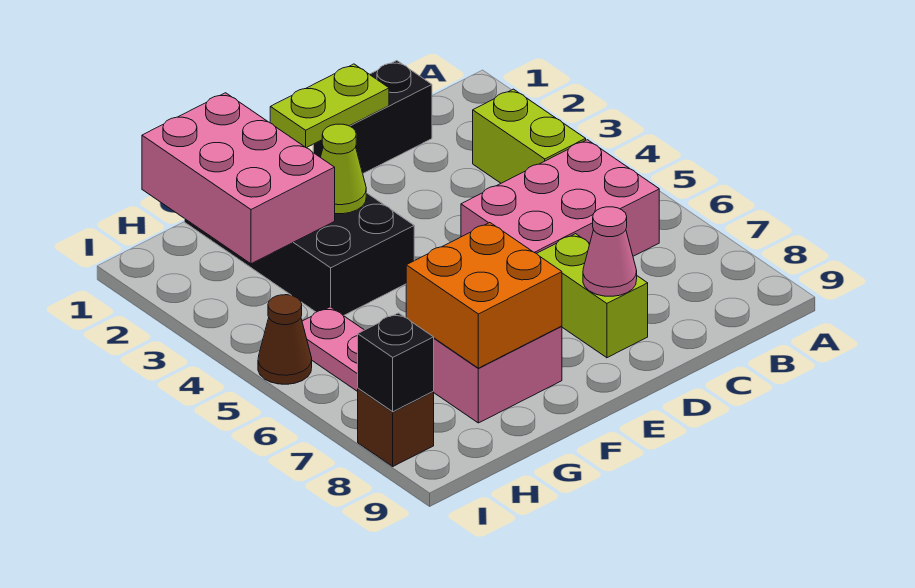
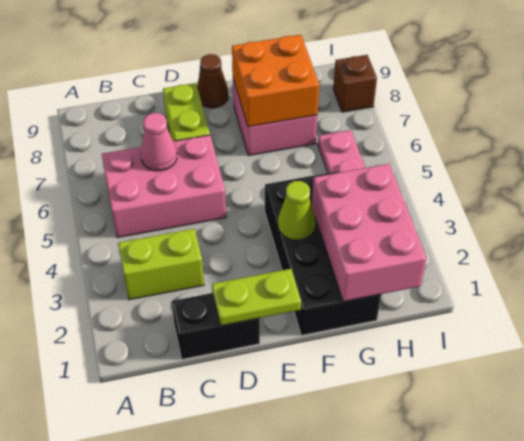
lime 1x2 brick [473,89,586,183] -> lime 1x2 brick turned to [118,229,204,300]
pink 1x1 cone [583,207,637,296] -> pink 1x1 cone moved to [141,113,177,171]
brown 1x1 cone [258,295,312,384] -> brown 1x1 cone moved to [197,54,229,108]
black 1x1 brick [358,313,434,412] -> none

